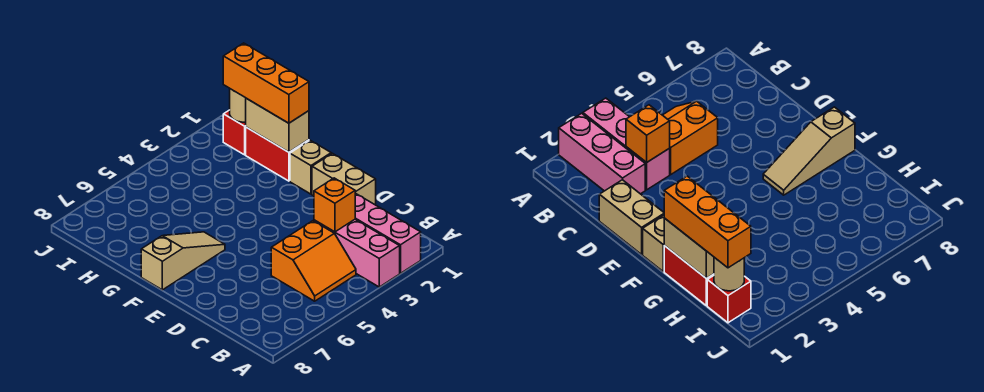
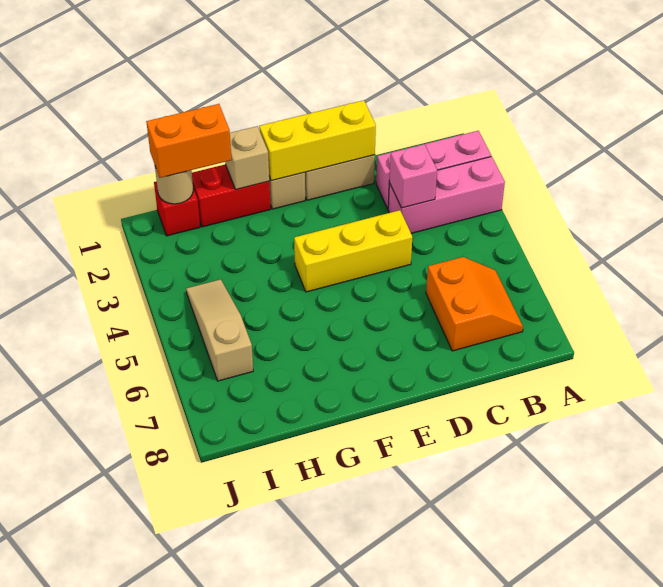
orange 2x2 slope [271,221,356,301] -> orange 2x2 slope moved to [426,257,523,351]
orange 1x1 brick [314,178,355,232] -> pink 1x1 brick [389,144,437,208]
none -> yellow 1x3 brick [259,100,376,181]
none -> yellow 1x3 brick [294,210,412,292]
tan 1x3 slope [141,232,225,290] -> tan 1x3 slope moved to [186,279,253,381]
tan 1x2 brick [246,98,309,152] -> tan 1x1 brick [225,126,269,189]
orange 1x3 brick [223,43,309,123] -> orange 1x2 brick [146,104,232,178]

